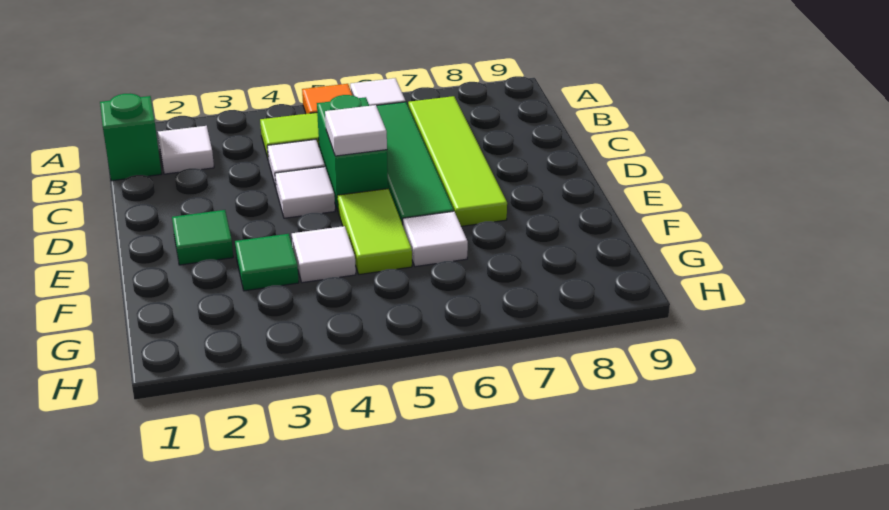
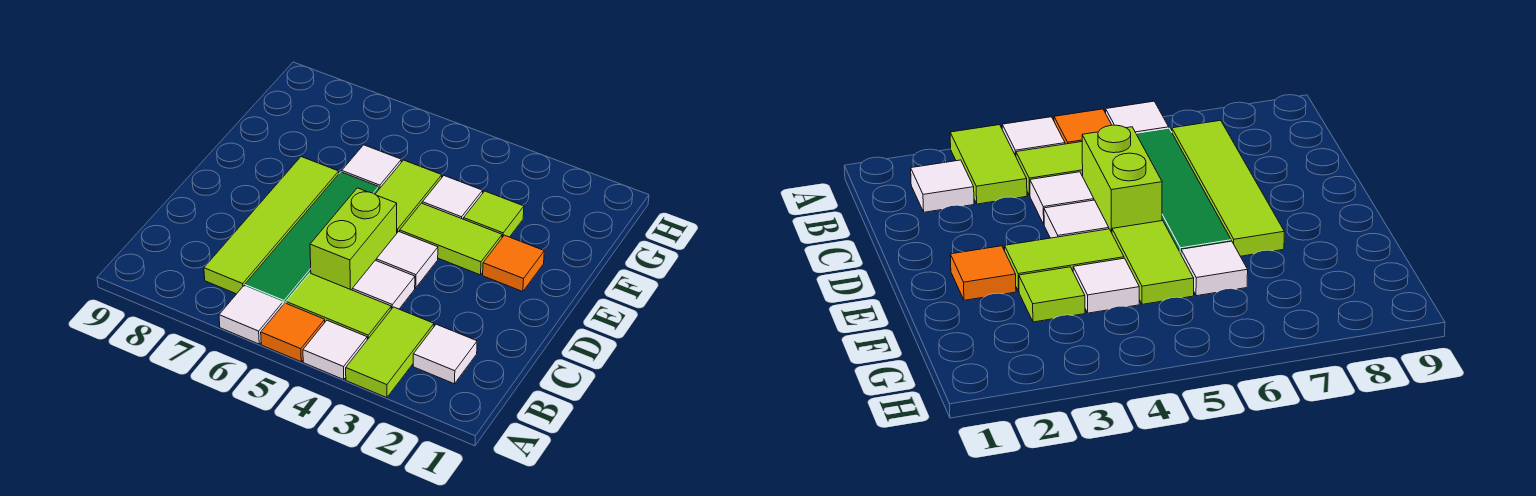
none -> lime 1x2 tile [346,307,434,398]
green 1x1 brick [100,94,162,181] -> none
green 1x2 brick [317,95,388,210] -> lime 1x2 brick [310,188,397,290]
white 1x1 tile [325,105,387,156] -> white 1x1 tile moved to [303,320,367,380]
green 1x1 tile [172,210,233,265] -> orange 1x1 tile [483,235,544,292]
none -> lime 1x2 tile [400,203,502,275]
green 1x1 tile [235,234,299,291] -> lime 1x1 tile [464,191,524,237]

